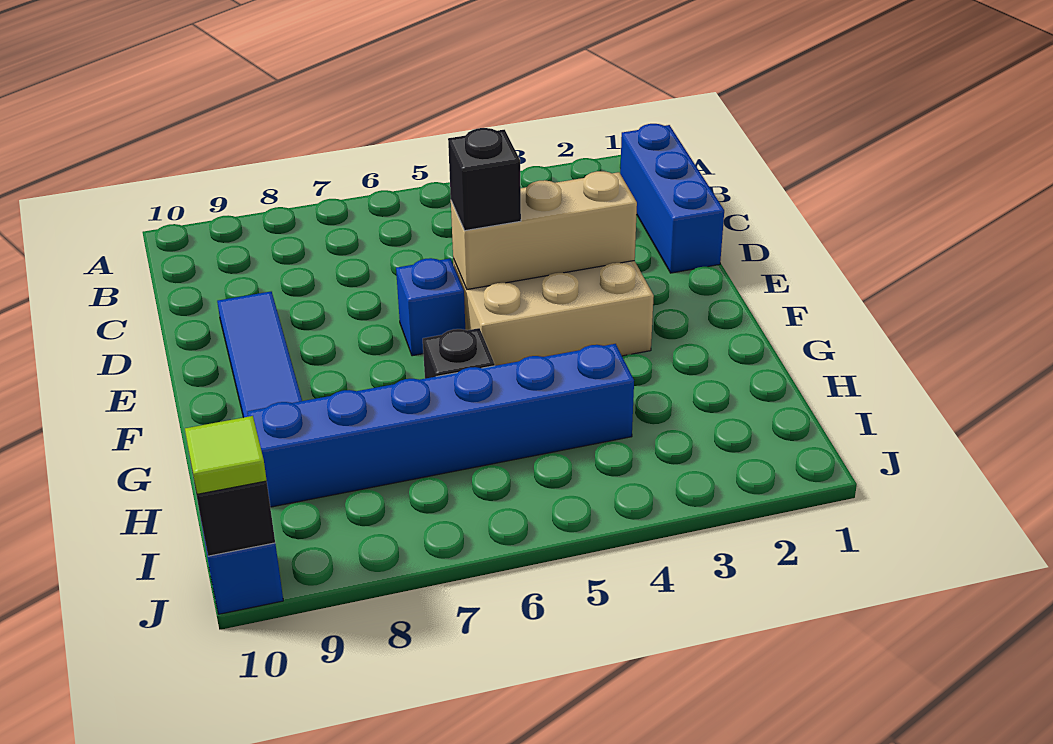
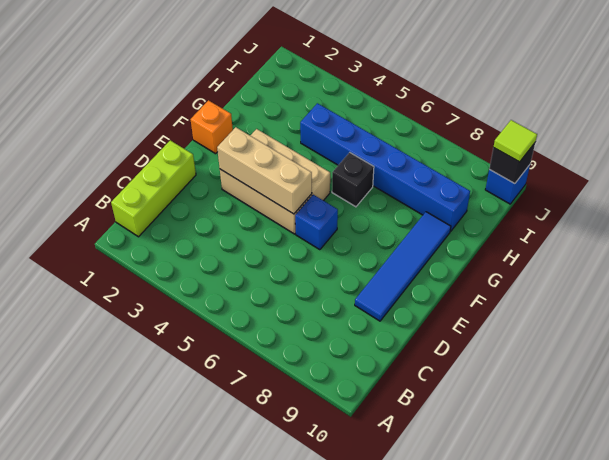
blue 1x3 brick [620,124,724,273] -> lime 1x3 brick [111,140,196,237]
black 1x1 brick [448,128,521,231] -> none
none -> orange 1x1 brick [190,100,233,154]

